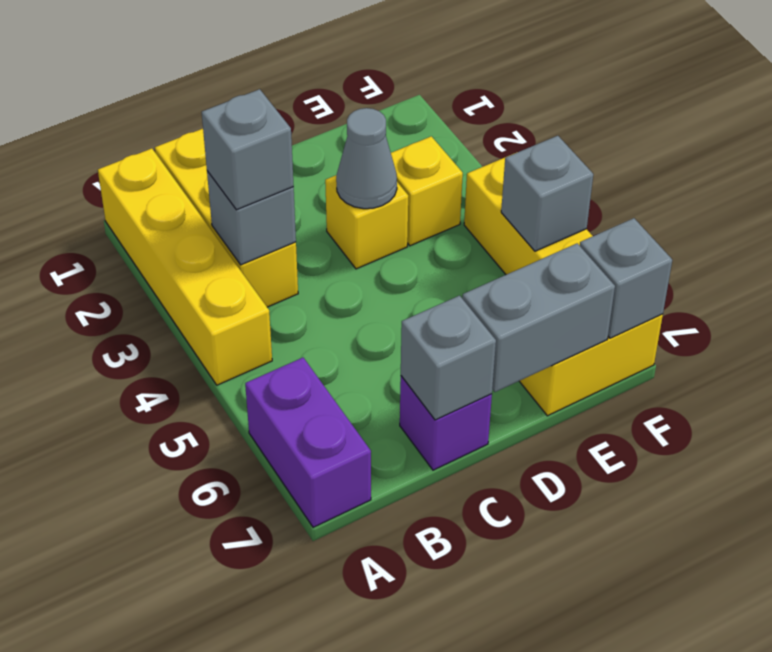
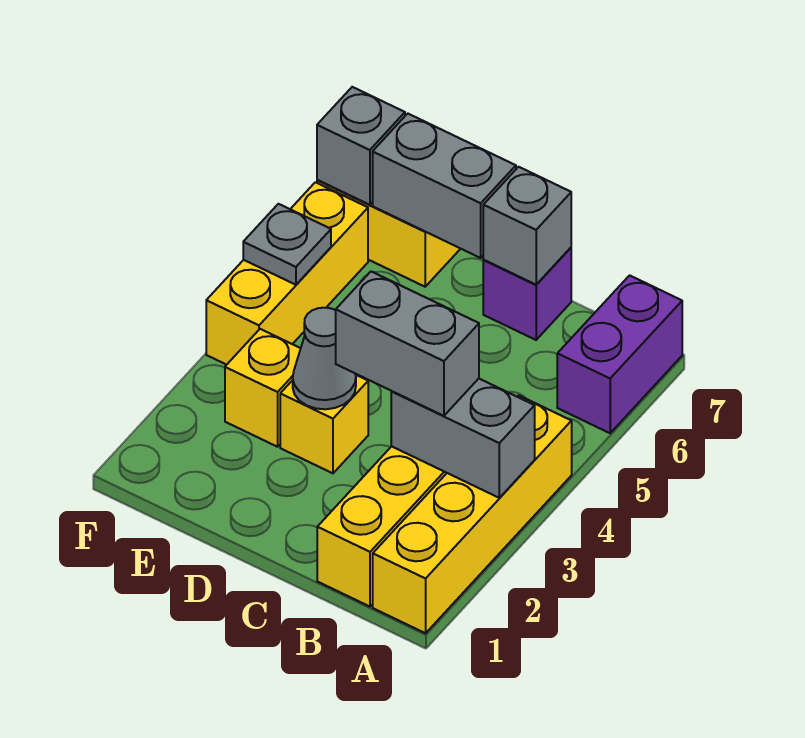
grey 1x1 brick [207,171,296,265] -> grey 1x2 brick [391,379,535,498]
grey 1x1 brick [202,89,294,210] -> grey 1x2 brick [336,272,479,416]
grey 1x1 brick [501,136,593,251] -> grey 1x1 plate [243,204,331,285]

